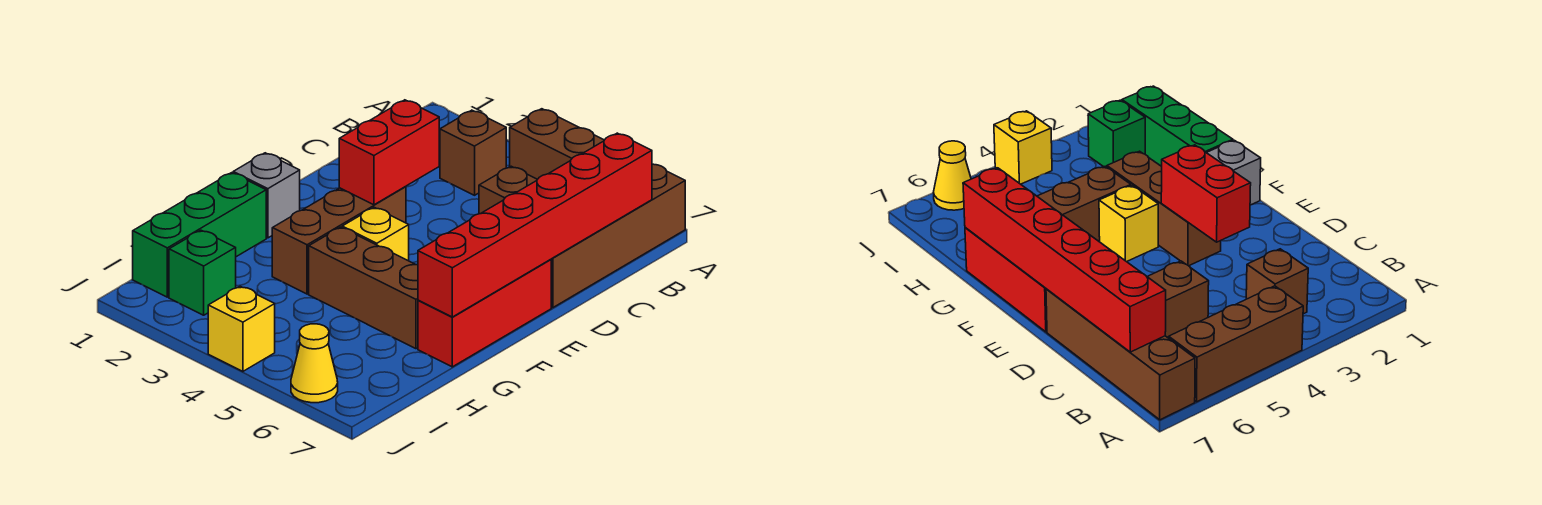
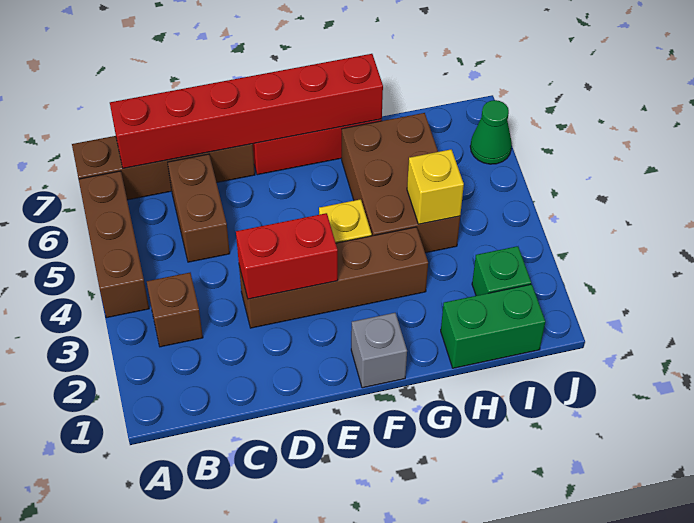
brown 1x3 brick [272,187,406,294] -> brown 1x4 brick [239,227,428,328]
green 1x3 brick [133,173,266,297] -> green 1x2 brick [441,284,545,368]
brown 1x3 brick [309,227,418,349] -> brown 2x3 brick [342,113,460,253]
yellow 1x1 brick [208,286,275,371] -> yellow 1x1 brick moved to [407,149,464,224]
yellow 1x1 cone [291,324,338,403] -> green 1x1 cone [470,100,512,164]

